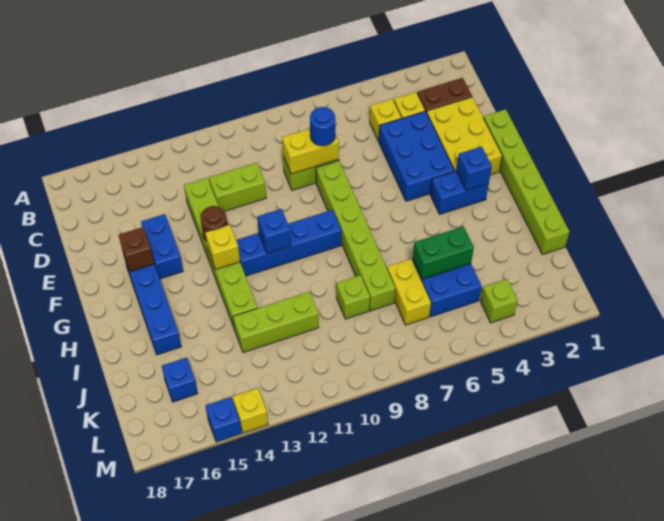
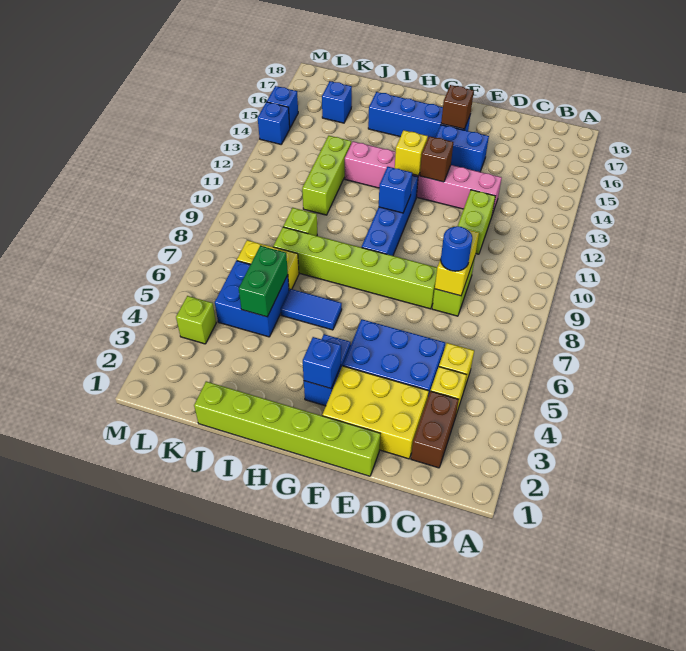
lime 1x6 brick [184,178,257,327] -> pink 1x6 brick [345,141,502,214]
brown 1x1 round brick [200,206,227,240] -> brown 1x1 brick [420,136,453,182]
none -> blue 1x2 tile [281,289,342,330]
yellow 1x1 brick [233,388,268,433] -> blue 1x1 brick [258,102,290,144]

